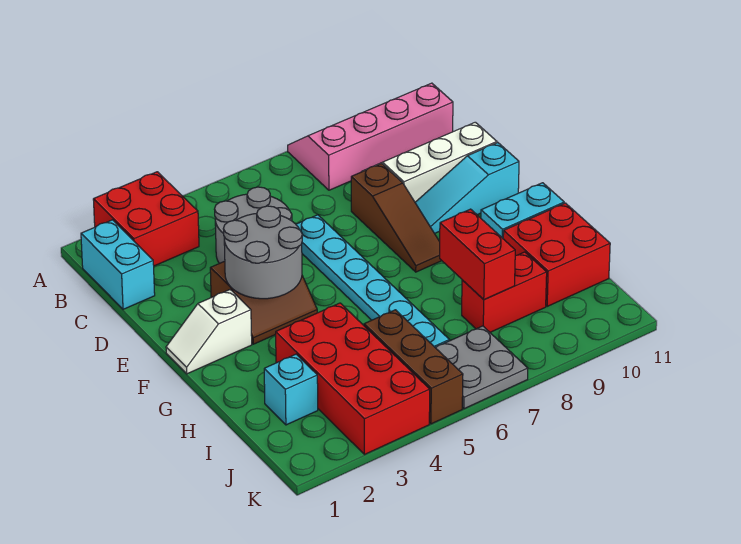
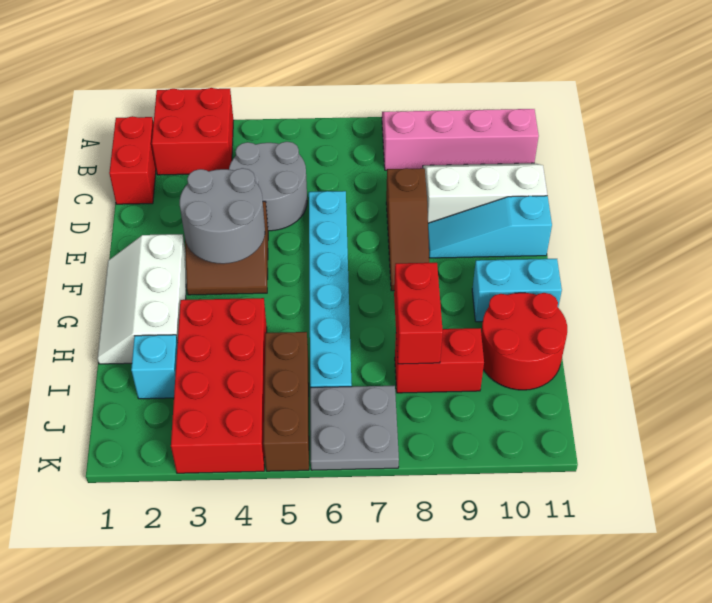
cyan 1x2 brick [81,220,155,309] -> red 1x2 brick [109,116,156,204]
white 1x2 slope [166,290,252,374] -> white 2x3 slope [98,234,187,364]
red 2x2 brick [503,203,610,307] -> red 2x2 round brick [481,293,567,390]

